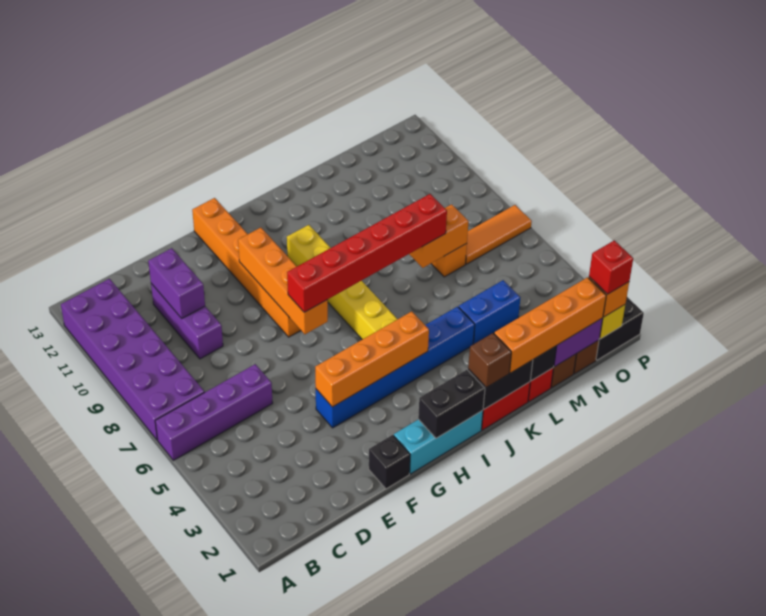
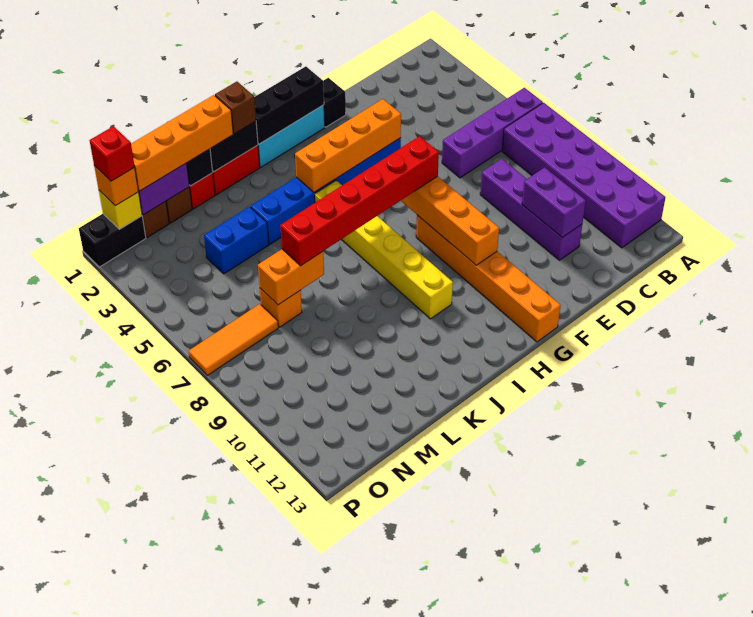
purple 1x3 brick [151,284,223,359] -> purple 1x4 brick [480,159,582,260]
black 1x2 brick [418,370,485,438] -> black 1x3 brick [254,66,324,144]

